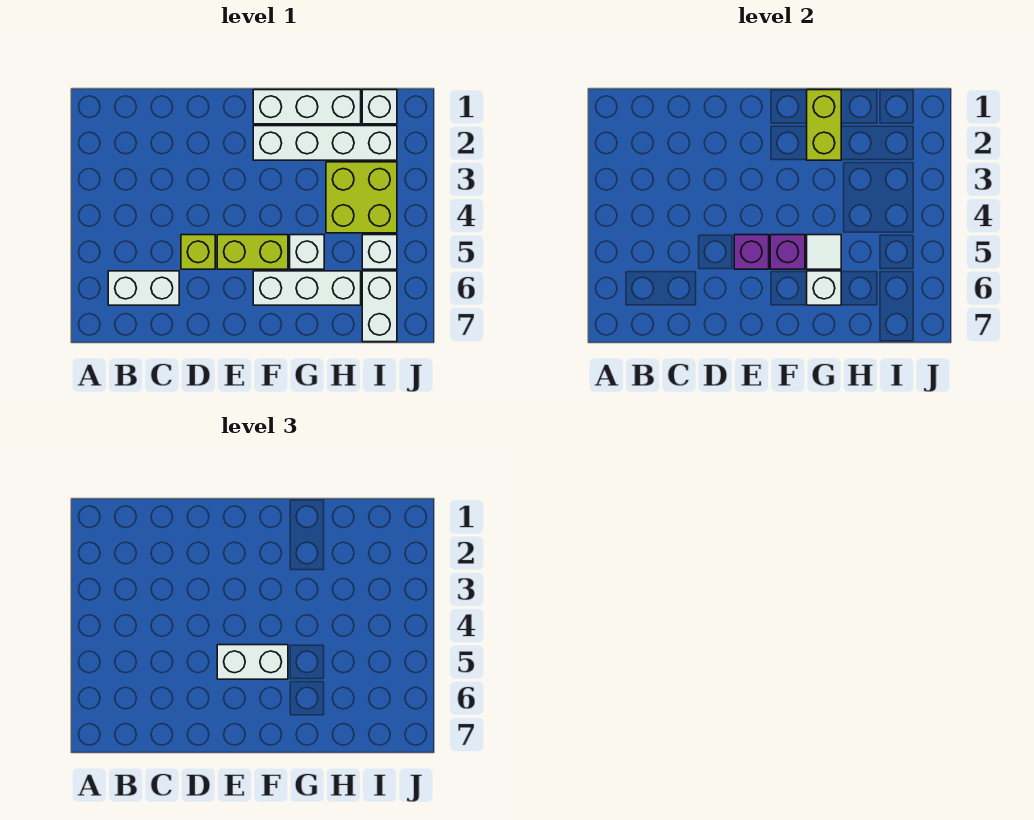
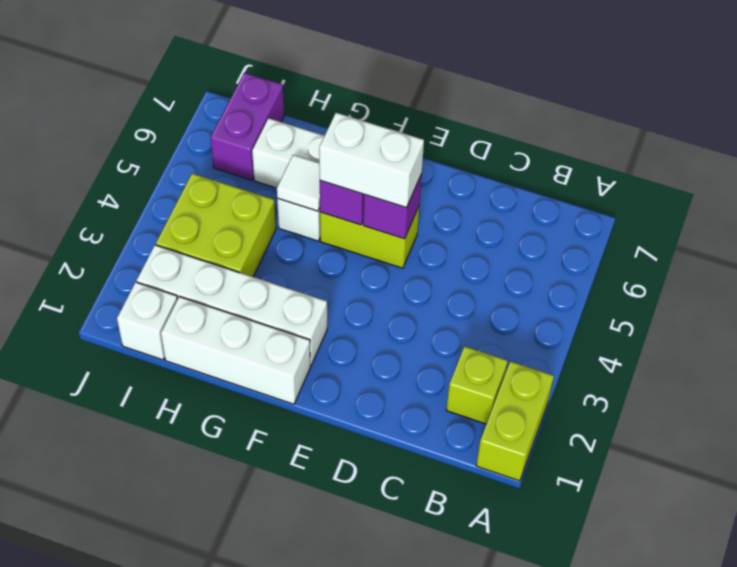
white 1x2 brick [108,271,179,305] -> none
lime 1x1 brick [181,235,215,269] -> lime 1x1 brick moved to [446,346,508,424]
lime 1x2 brick [807,90,841,160] -> lime 1x2 brick moved to [476,361,554,481]
white 1x1 brick [807,271,841,305] -> none
white 1x1 brick [362,235,397,269] -> none
white 1x2 brick [362,271,397,342] -> purple 1x2 brick [211,73,284,180]

